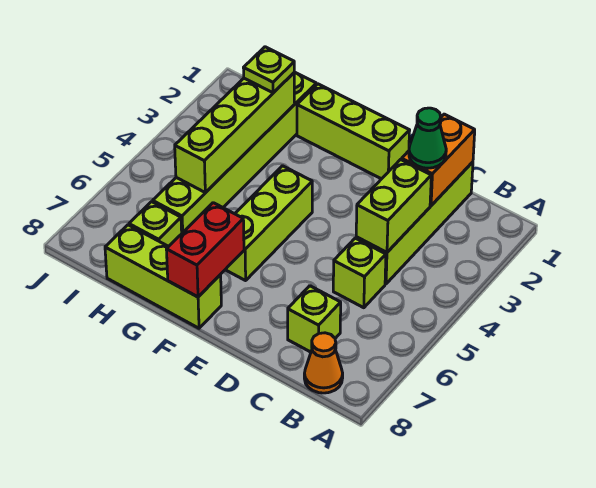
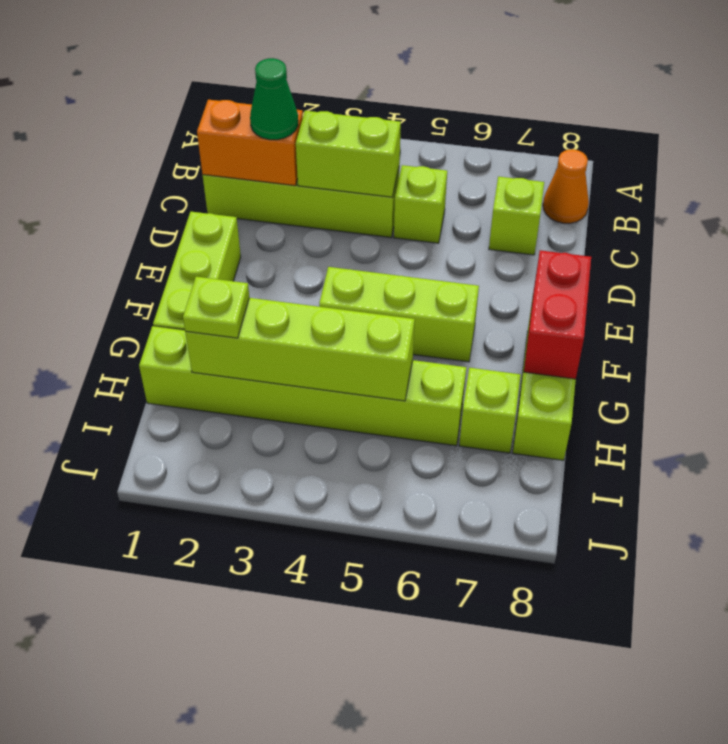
red 1x2 brick [166,203,244,297] -> red 1x2 brick turned to [524,250,591,379]

